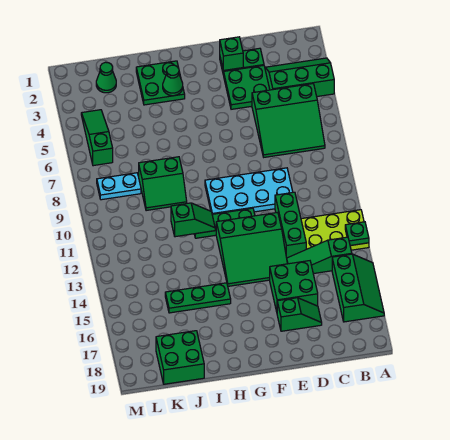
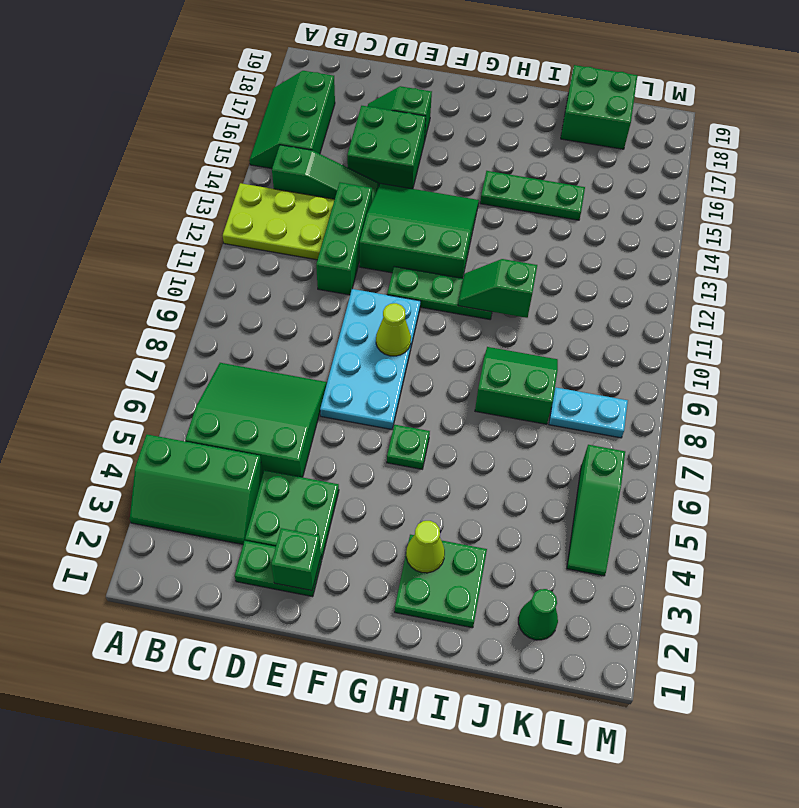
green 1x1 plate [345,222,369,246] -> green 1x1 plate moved to [387,425,430,469]
cyan 2x4 plate [205,168,293,214] -> cyan 2x4 plate turned to [320,289,420,430]
none -> lime 1x1 cone [376,303,411,356]
green 1x1 cone [163,65,183,96] -> lime 1x1 cone [406,521,445,573]

